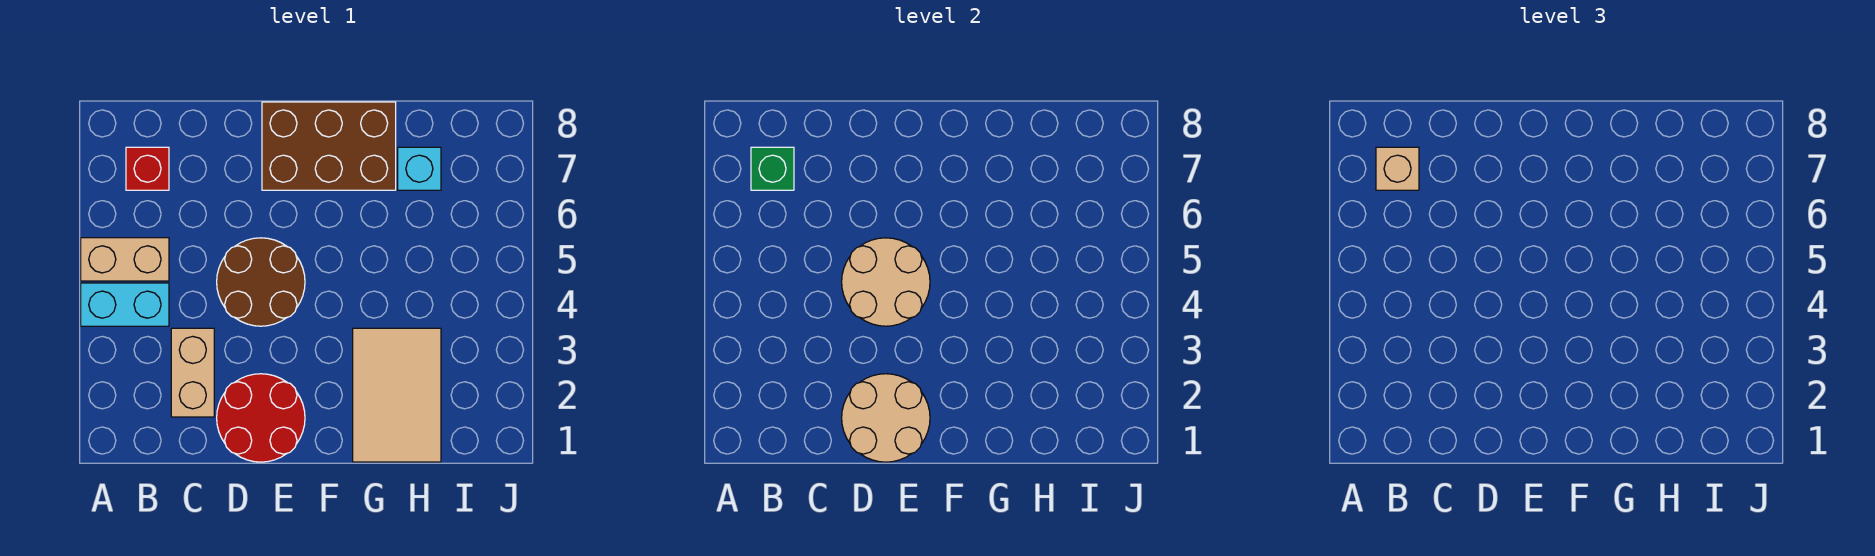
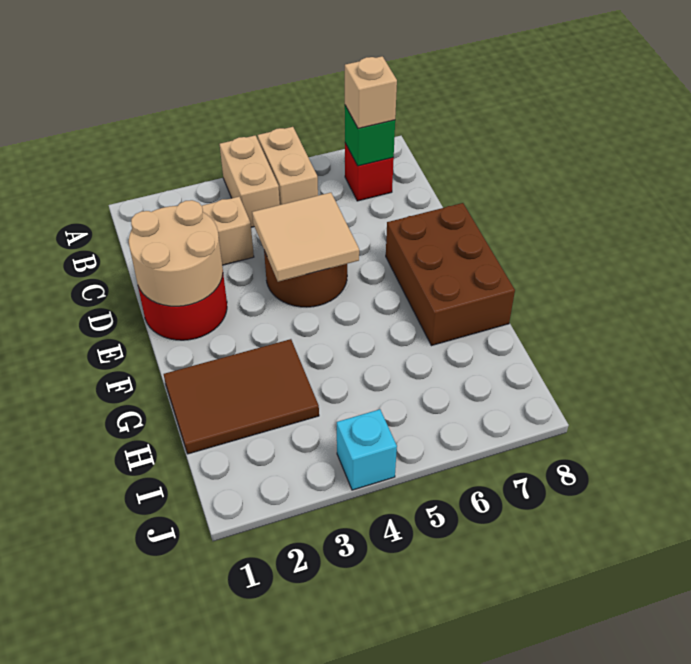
cyan 1x2 brick [81,283,169,326] -> tan 1x2 brick [220,135,280,227]
tan 2x2 round brick [842,238,930,326] -> tan 2x2 tile [252,193,359,282]
tan 2x3 tile [353,328,441,462] -> brown 2x3 tile [164,339,319,454]
cyan 1x1 brick [398,147,441,190] -> cyan 1x1 brick moved to [336,409,397,490]

